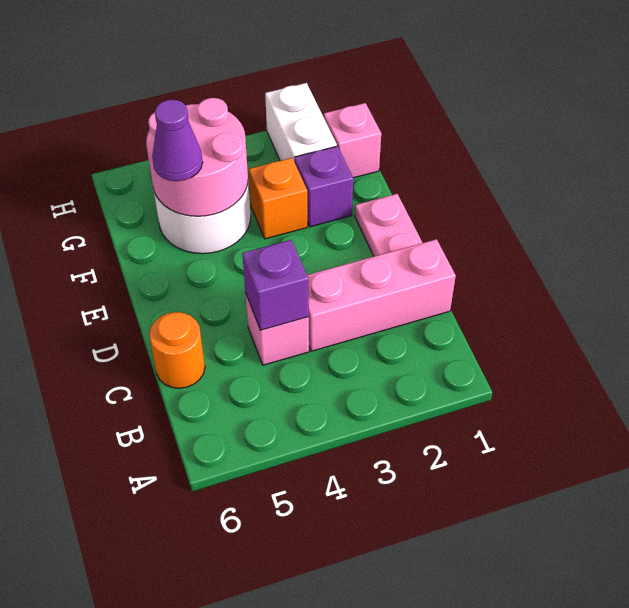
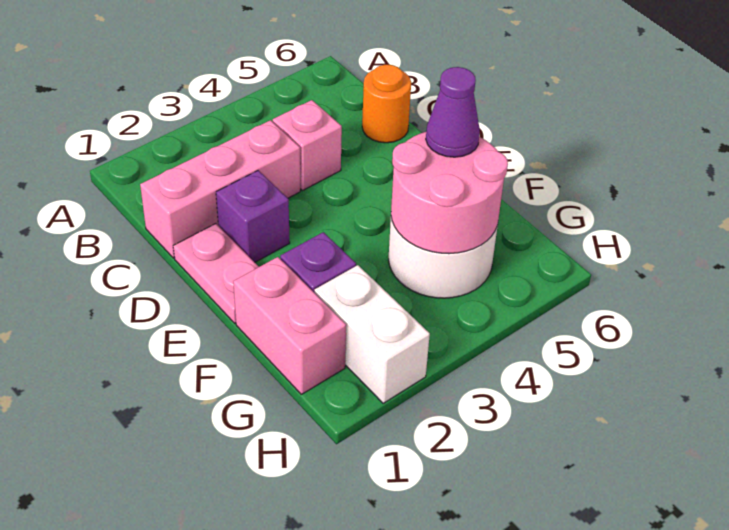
purple 1x1 brick [242,240,309,330] -> purple 1x1 brick moved to [216,170,290,262]
orange 1x1 brick [249,158,307,239] -> none
pink 1x1 brick [324,103,381,178] -> pink 1x2 brick [233,257,346,394]

